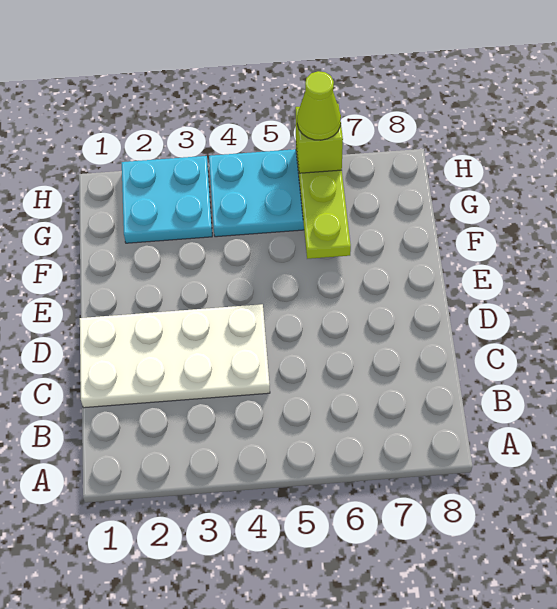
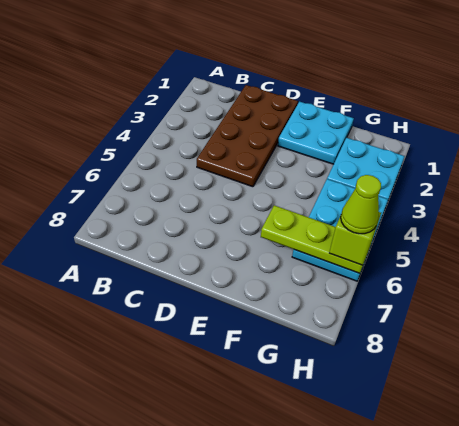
white 2x4 plate [80,304,270,408] -> brown 2x4 plate [197,85,298,187]
none -> cyan 2x2 plate [278,102,354,164]

